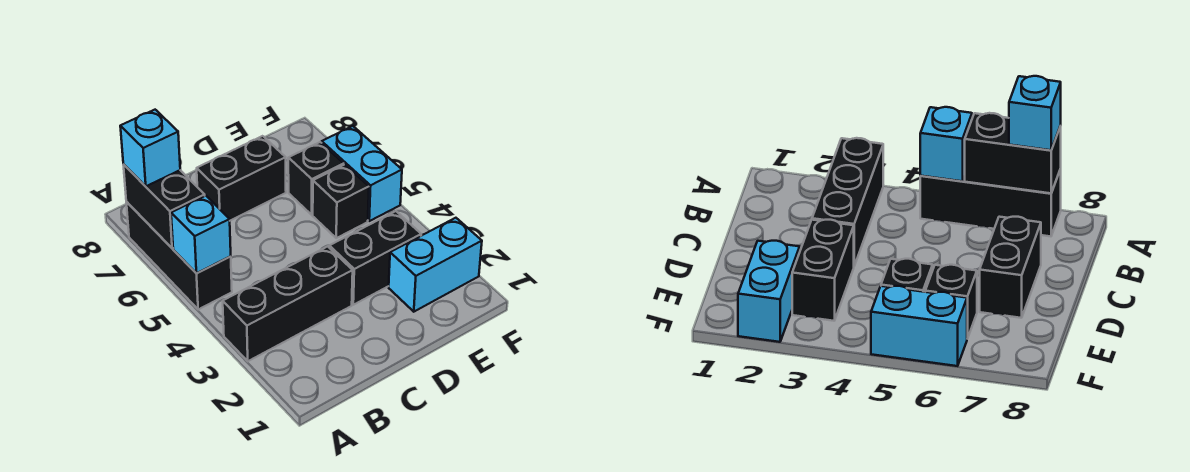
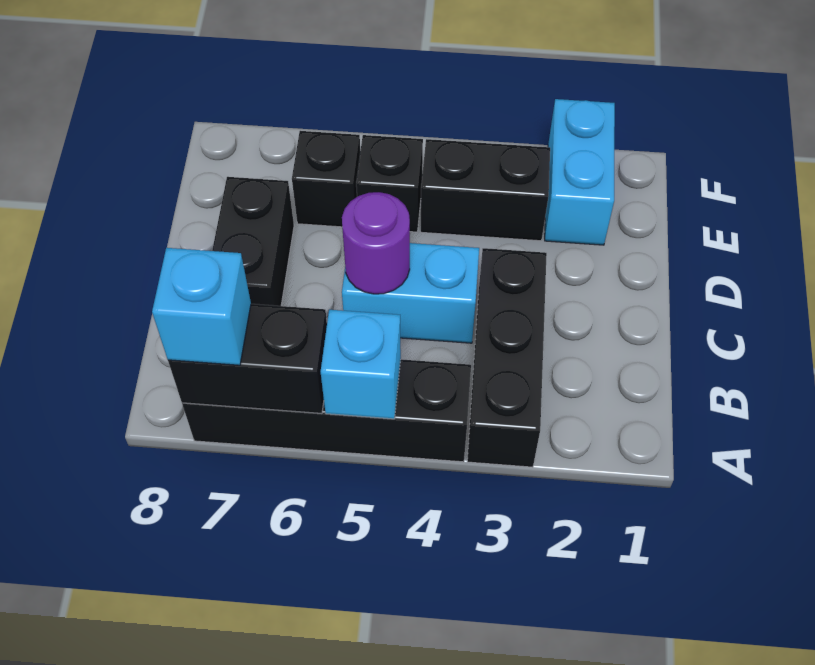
black 1x3 brick [126,202,232,309] -> black 1x4 brick [182,359,471,462]
none -> purple 1x1 round brick [342,192,410,294]
black 1x2 brick [329,211,421,305] -> black 1x2 brick turned to [420,139,550,241]
cyan 1x2 brick [322,126,402,221] -> cyan 1x2 brick moved to [342,243,479,343]

